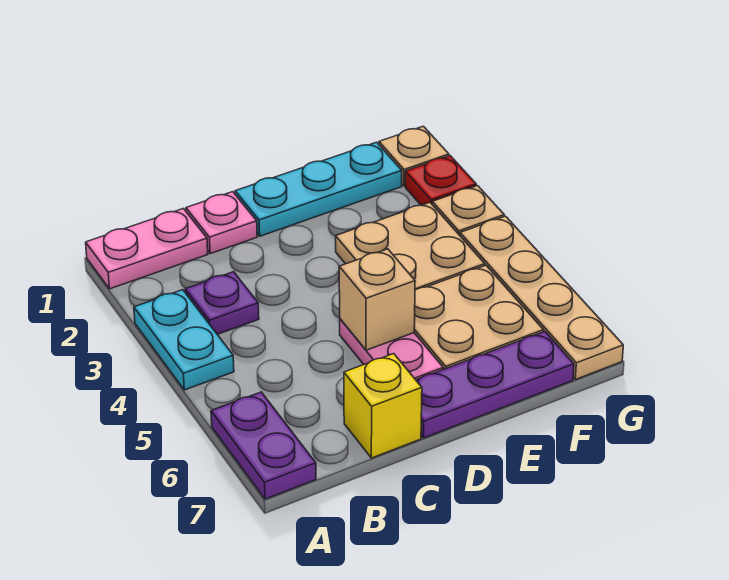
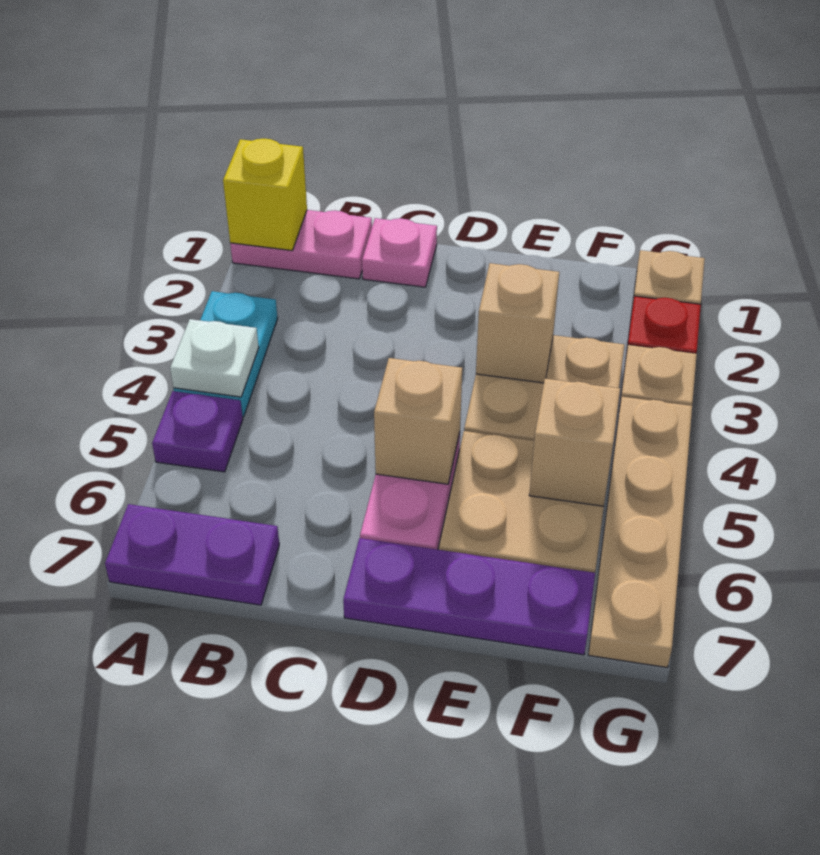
none -> white 1x1 plate [170,319,259,397]
purple 1x2 plate [211,392,316,499] -> purple 1x2 plate turned to [105,504,279,605]
purple 1x1 plate [185,272,259,334] -> purple 1x1 plate moved to [152,391,243,472]
yellow 1x1 brick [344,354,422,458] -> yellow 1x1 brick moved to [223,138,307,251]
cyan 1x3 plate [235,142,402,236] -> none
none -> tan 1x1 brick [476,263,559,383]
none -> tan 1x1 brick [529,378,620,506]

